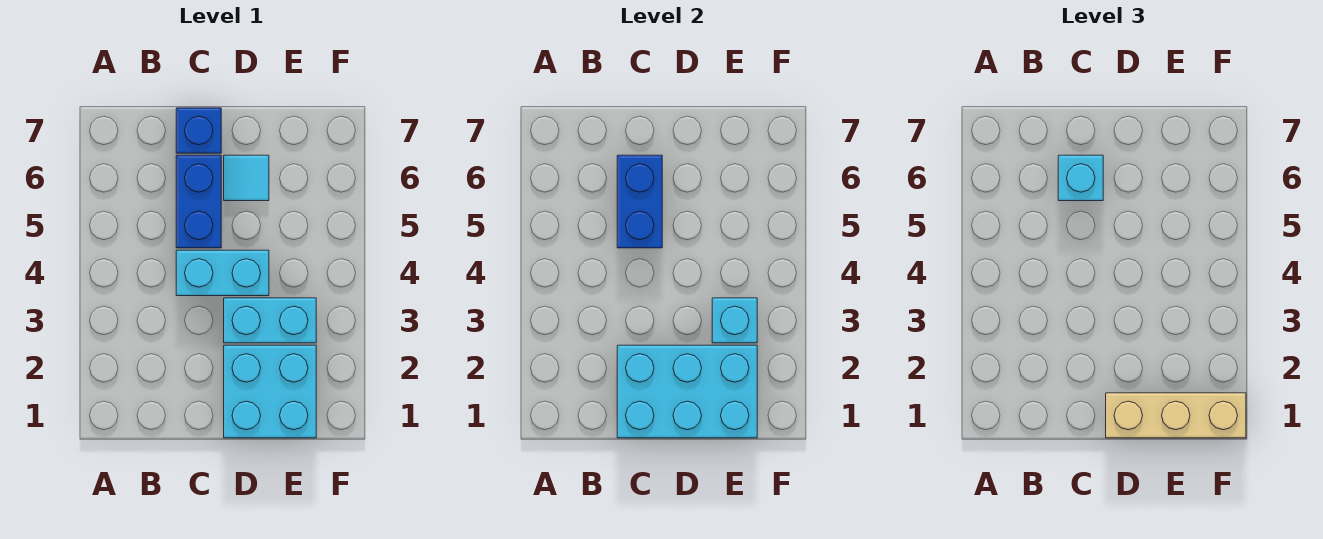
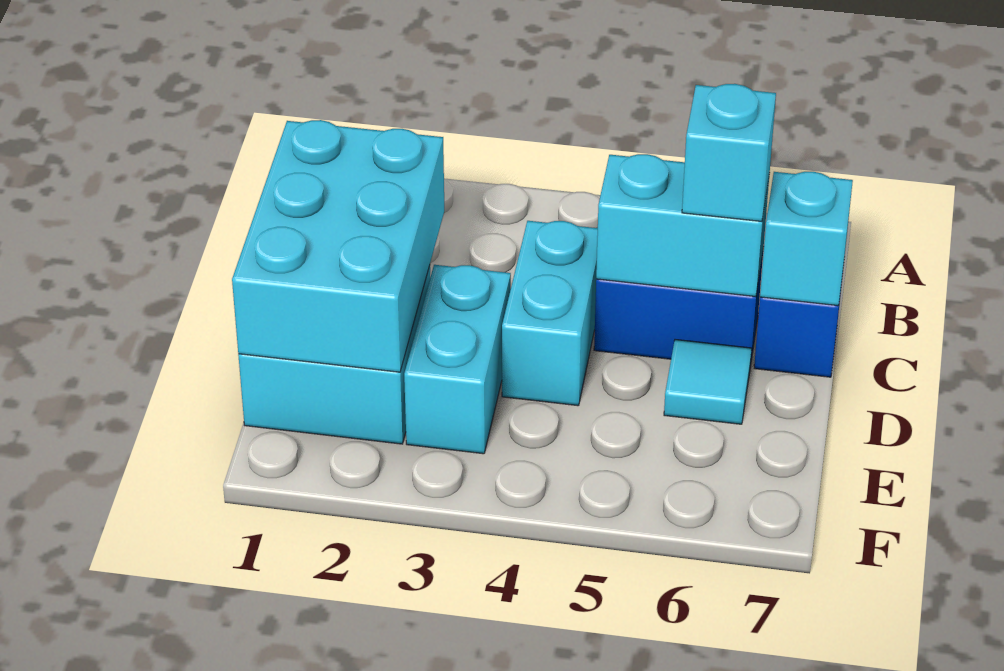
blue 1x2 brick [617,155,662,248] -> cyan 1x2 brick [596,154,770,297]
tan 1x3 brick [1106,393,1246,438] -> none
cyan 1x1 brick [712,298,757,343] -> cyan 1x1 brick moved to [760,172,853,306]

